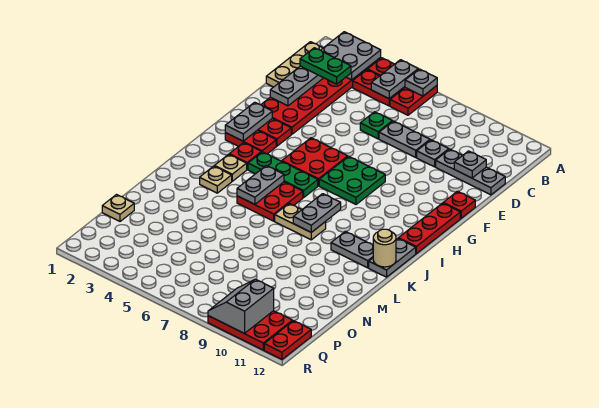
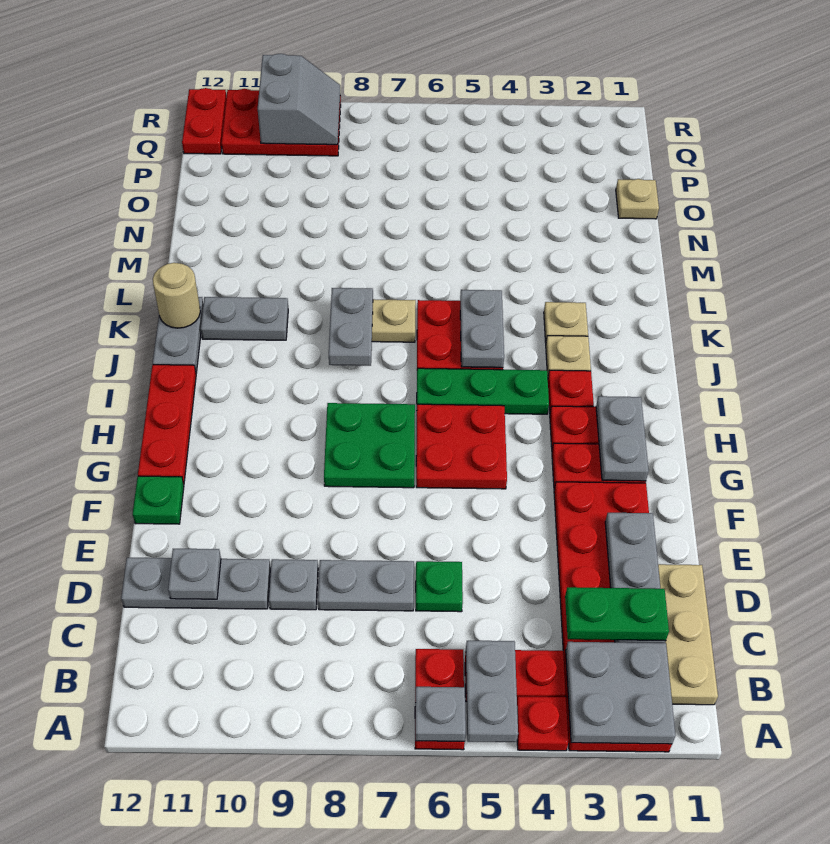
red 1x1 plate [444,191,475,218] -> green 1x1 plate [133,476,184,524]

